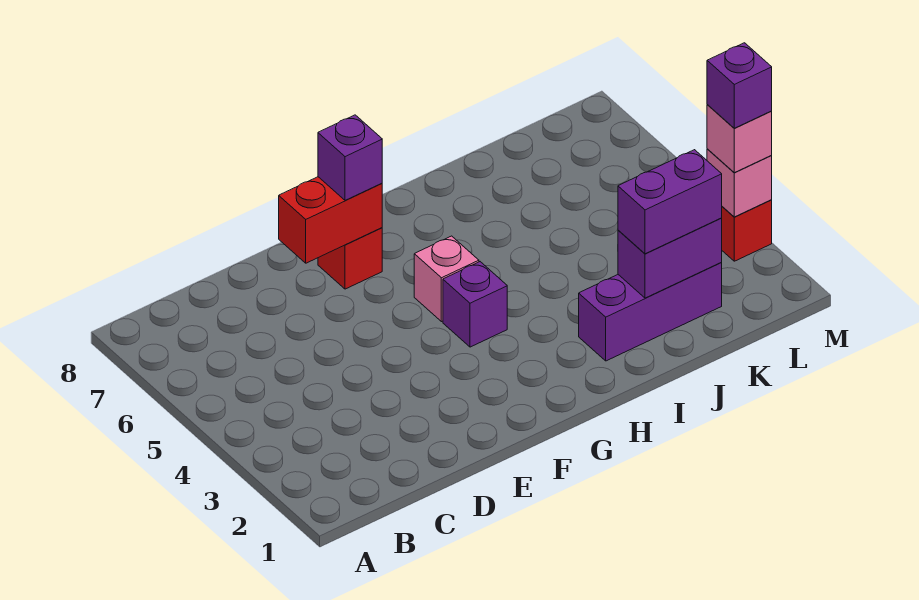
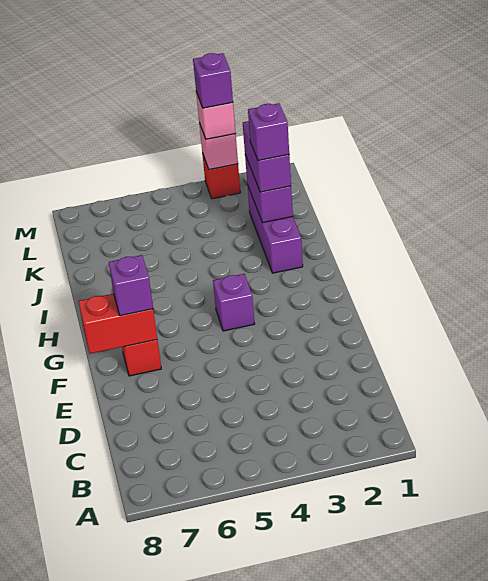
red 1x2 brick [279,177,382,263] -> red 1x2 brick turned to [79,294,157,354]
pink 1x1 brick [414,236,479,322] -> none
none -> purple 1x1 brick [248,103,289,161]

